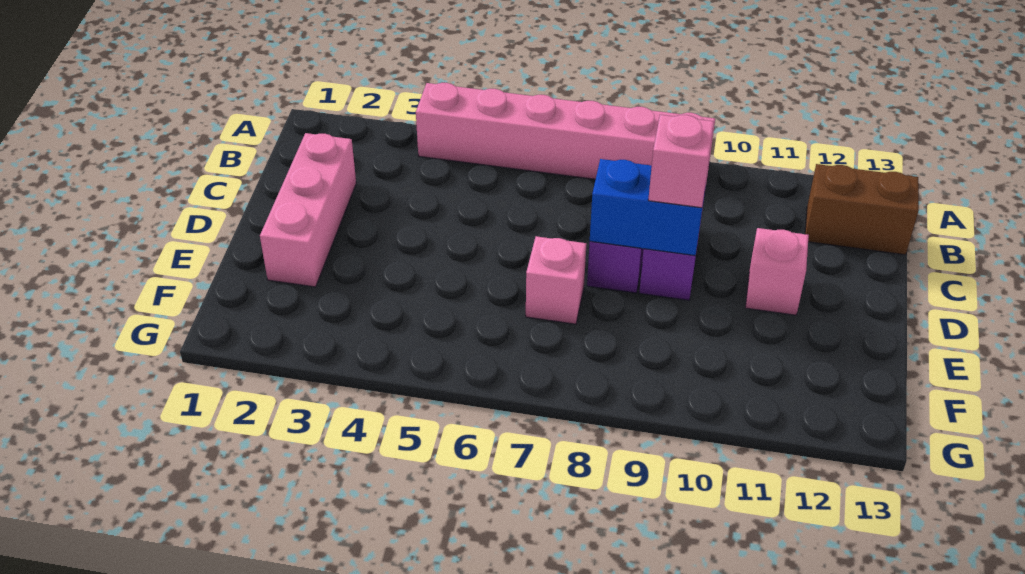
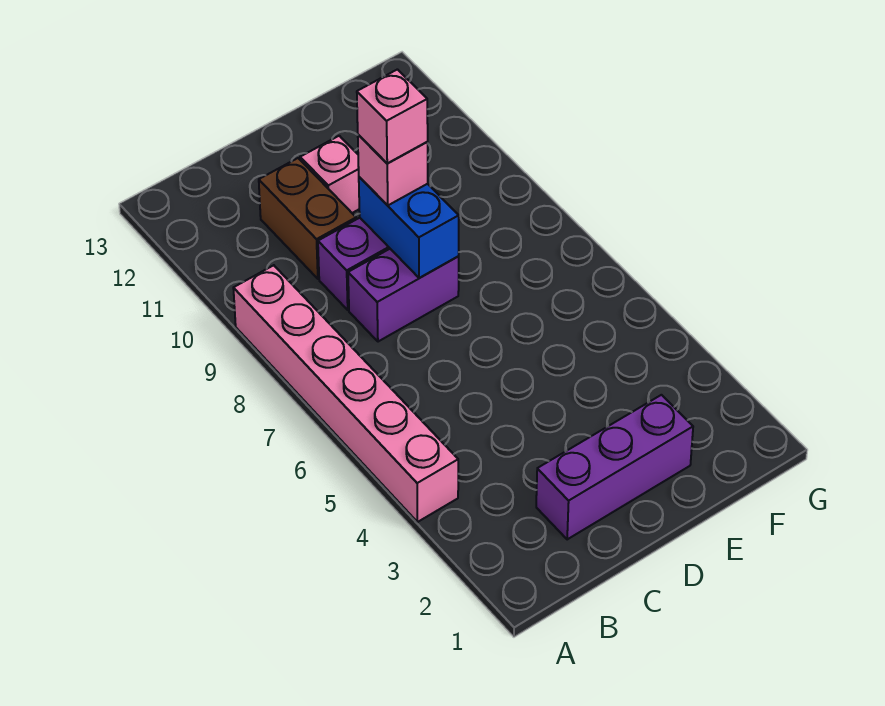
brown 1x2 brick [805,164,919,255] -> brown 1x2 brick moved to [259,158,356,279]
pink 1x3 brick [260,133,356,287] -> purple 1x3 brick [536,395,693,539]
pink 1x1 brick [526,236,587,324] -> pink 1x1 brick moved to [357,69,428,163]

